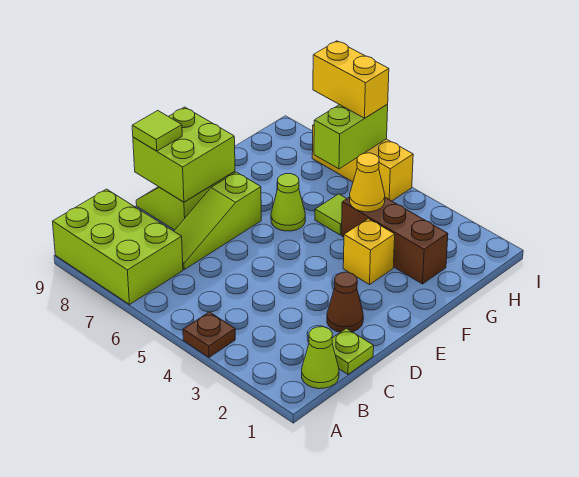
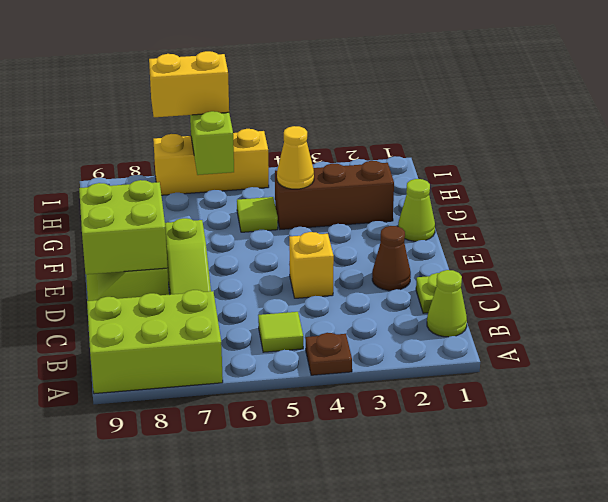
lime 1x1 tile [132,111,182,151] -> lime 1x1 tile moved to [258,312,303,352]
yellow 1x1 brick [343,219,395,285] -> yellow 1x1 brick moved to [289,232,334,298]
lime 1x1 cone [271,174,305,231] -> lime 1x1 cone moved to [398,179,435,241]

